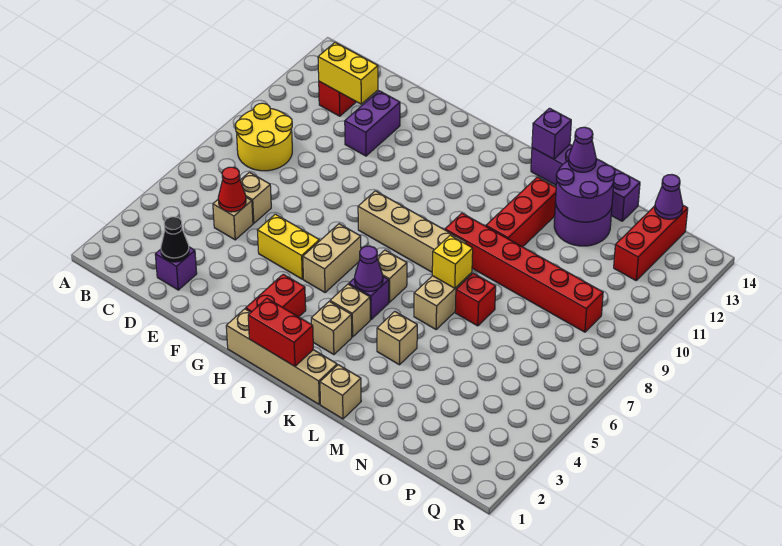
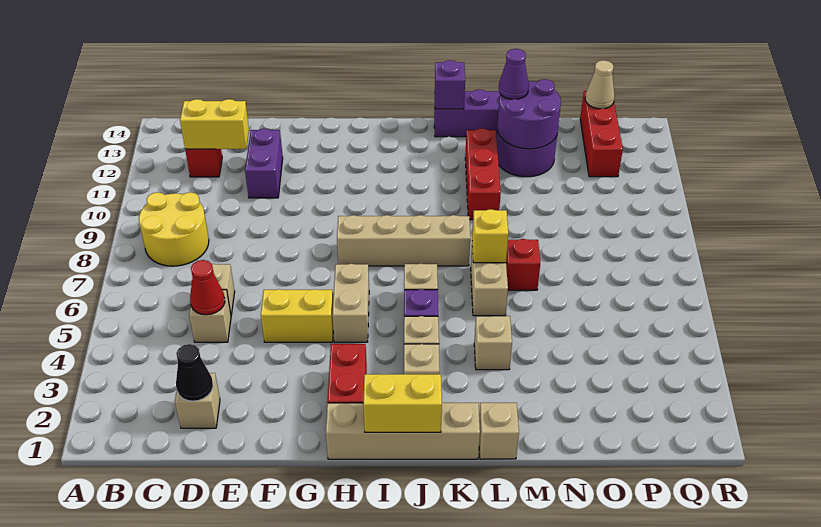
purple 1x1 brick [155,247,197,290] -> tan 1x1 brick [175,373,220,428]
red 1x2 brick [248,298,313,366] -> yellow 1x2 brick [363,374,442,432]
purple 1x1 cone [355,246,383,292] -> none
red 1x6 brick [445,213,603,332] -> none
purple 1x1 cone [655,175,683,219] -> tan 1x1 cone [585,60,615,109]

